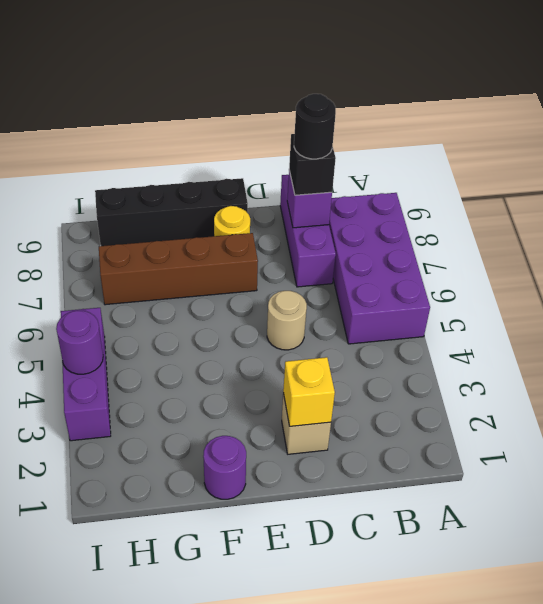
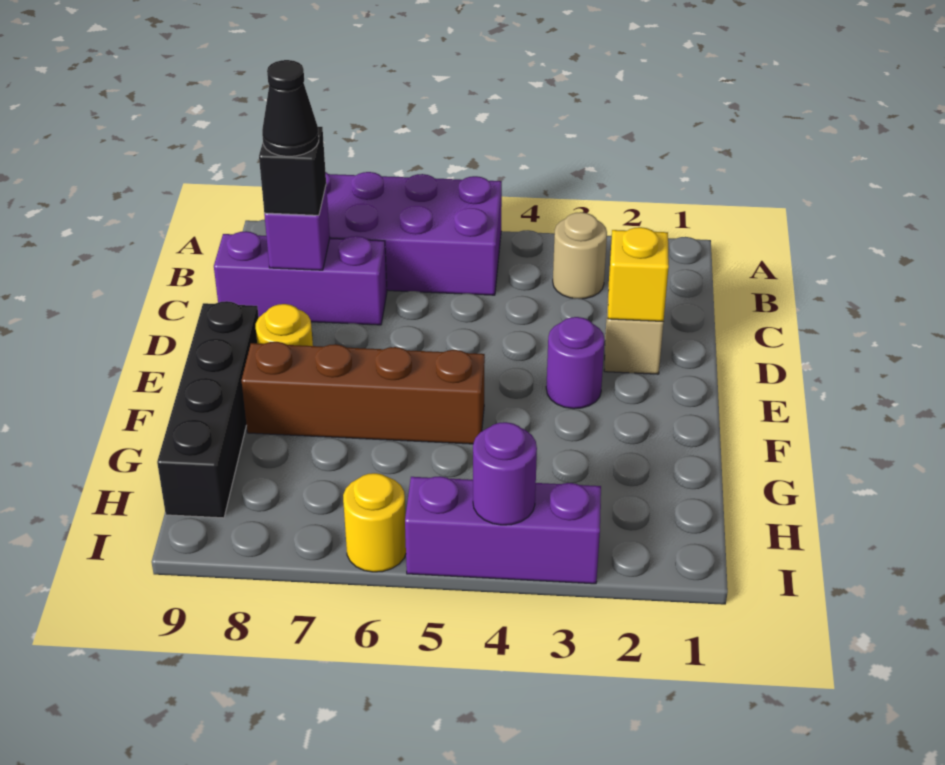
black 1x1 round brick [294,94,336,159] -> black 1x1 cone [262,60,319,156]
tan 1x1 round brick [267,291,307,350] -> tan 1x1 round brick moved to [553,212,607,299]
brown 1x4 brick [99,233,258,305] -> brown 1x4 brick turned to [242,342,485,444]
purple 1x1 round brick [203,436,246,499] -> purple 1x1 round brick moved to [546,317,605,409]
none -> yellow 1x1 round brick [343,473,406,572]

